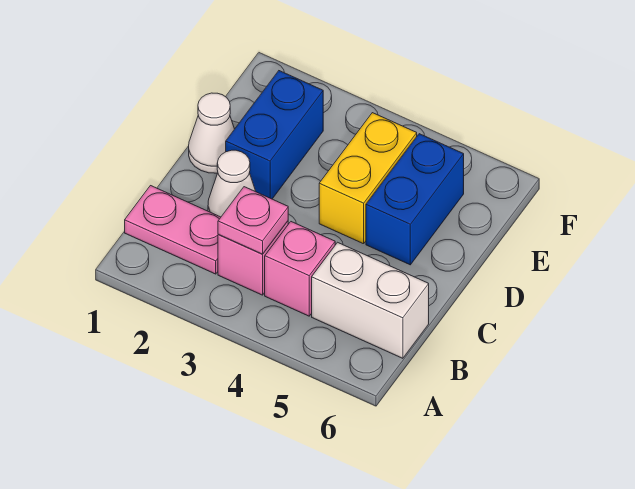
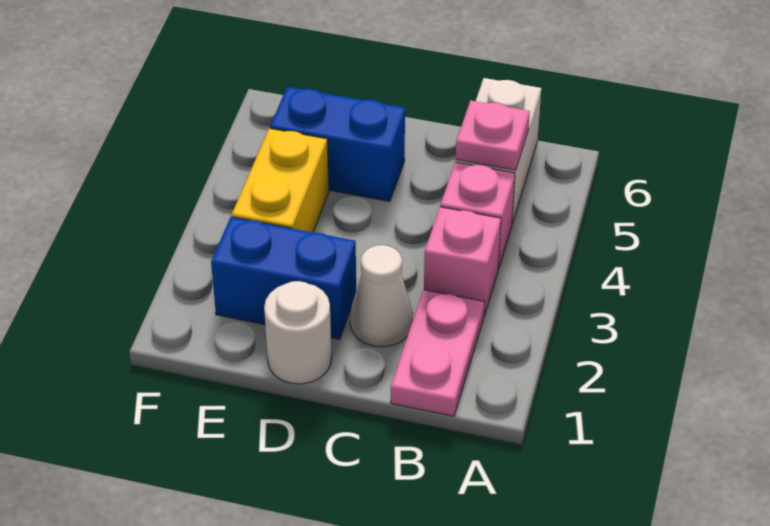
pink 1x1 plate [218,187,288,254] -> pink 1x1 plate moved to [456,100,530,170]
white 1x1 cone [189,93,234,173] -> white 1x1 round brick [264,281,332,384]
yellow 1x2 brick [319,113,417,244] -> yellow 1x2 brick turned to [232,128,329,232]

